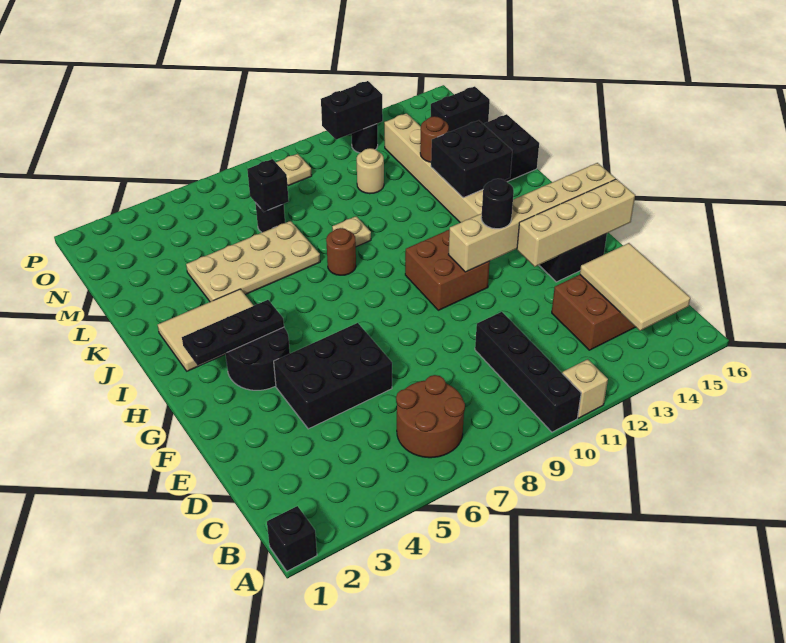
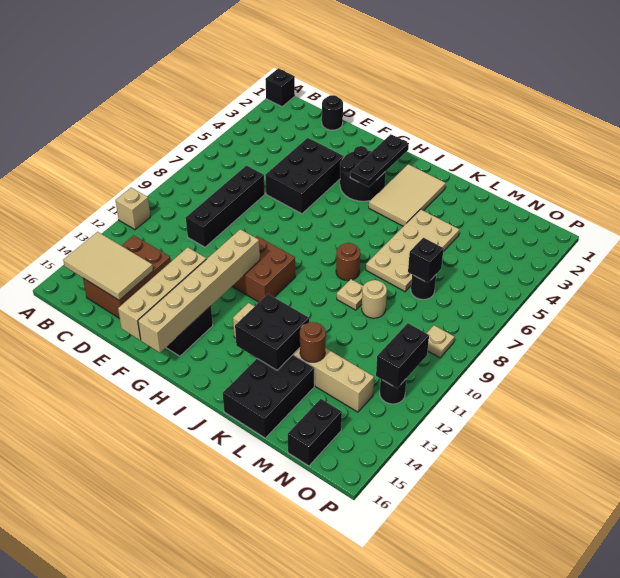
black 1x4 brick [475,312,581,432] -> black 1x4 brick turned to [186,166,265,247]
brown 2x2 round brick [396,375,465,458] -> none
black 1x1 round brick [481,179,514,229] -> black 1x1 round brick moved to [322,95,343,130]
tan 1x1 round brick [357,148,384,194] -> tan 1x1 round brick moved to [362,280,387,318]

